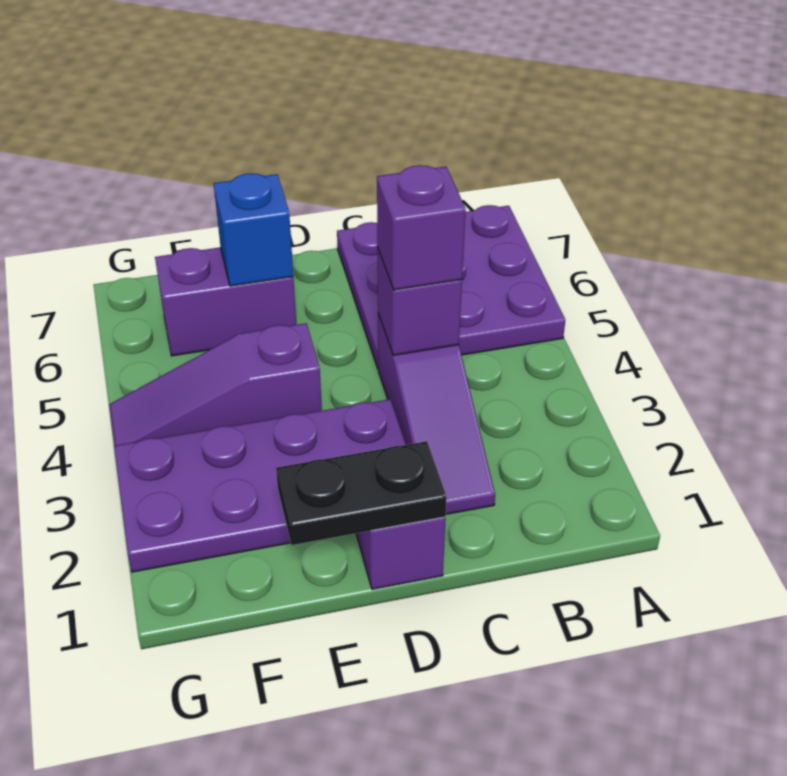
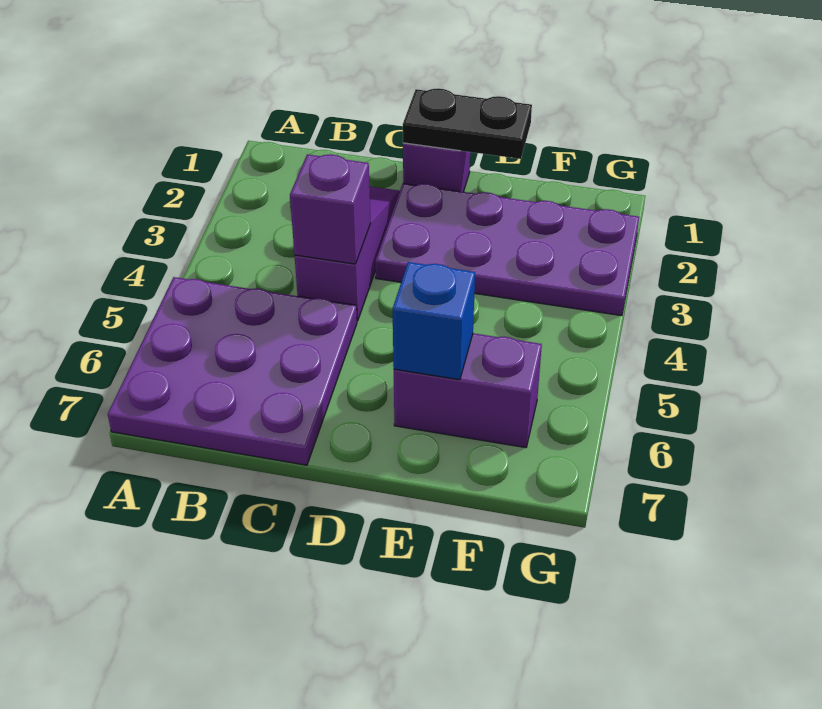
purple 1x1 brick [377,165,466,290] -> none
purple 1x3 slope [109,323,322,445] -> none

